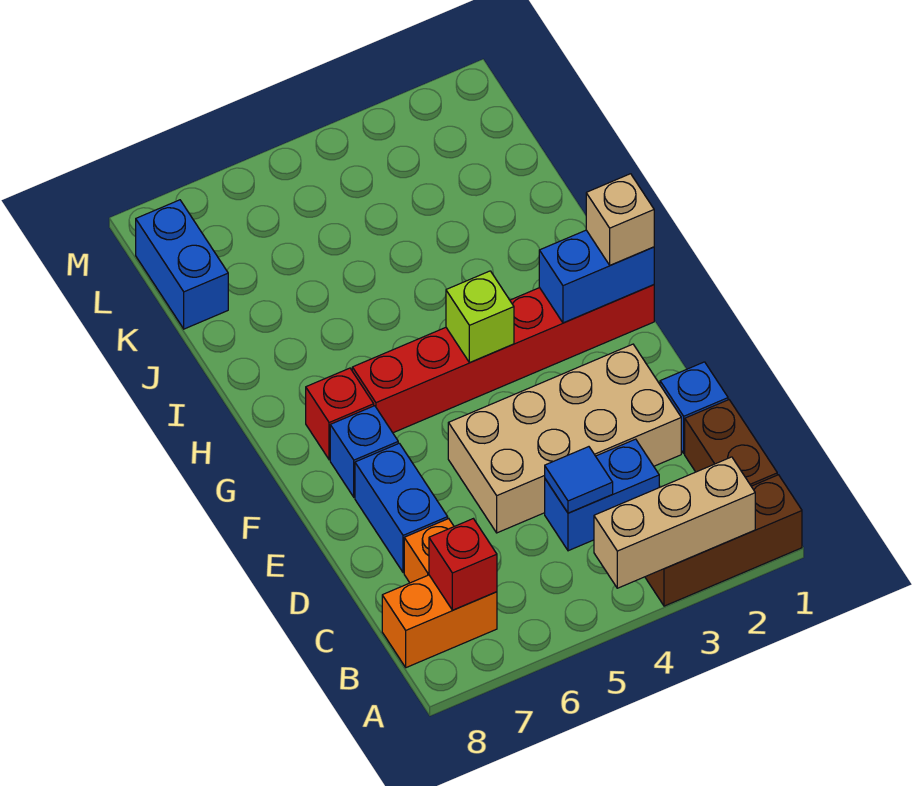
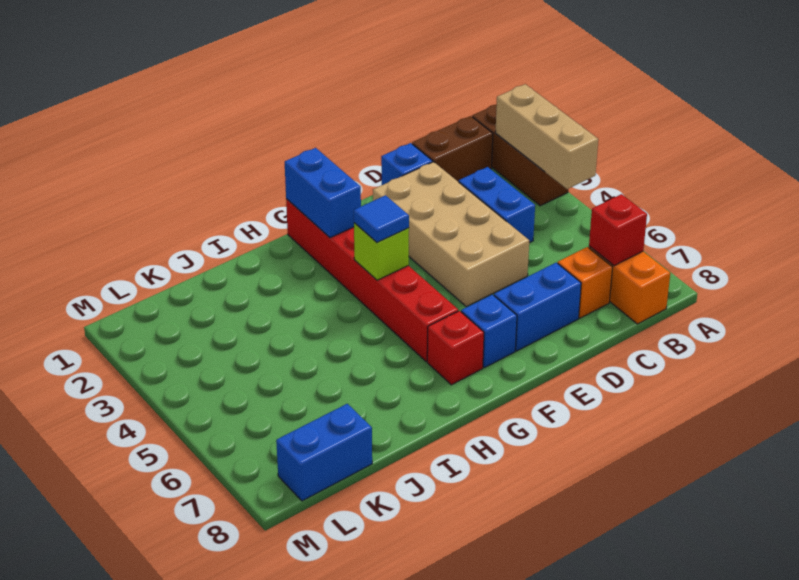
blue 1x1 tile [545,447,613,513] -> blue 1x1 tile moved to [354,195,409,243]
tan 1x1 brick [586,174,654,265] -> none

